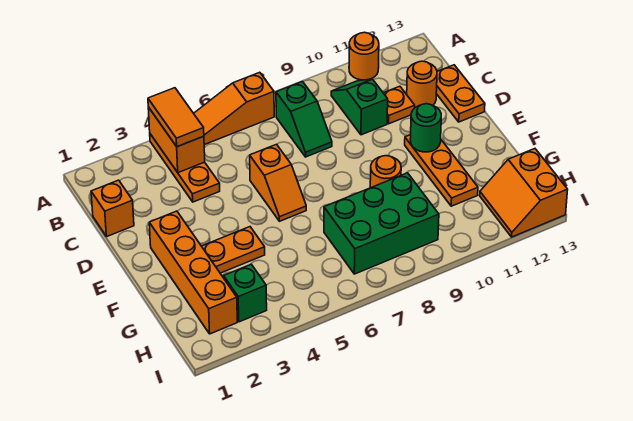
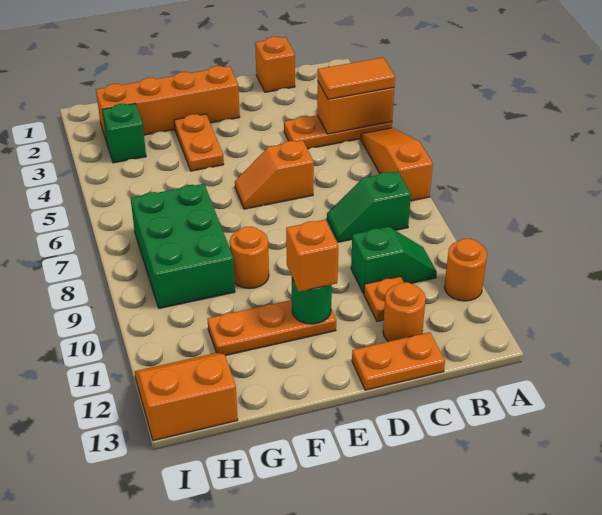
none -> orange 1x1 brick [286,220,338,292]

